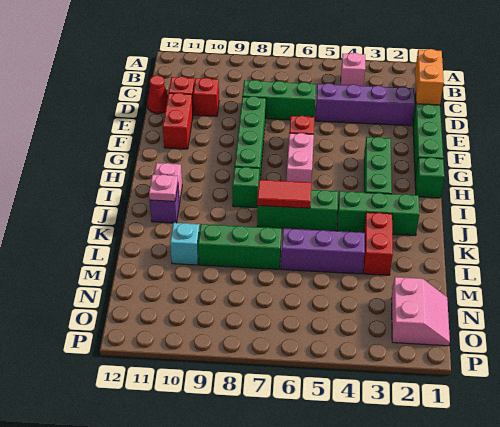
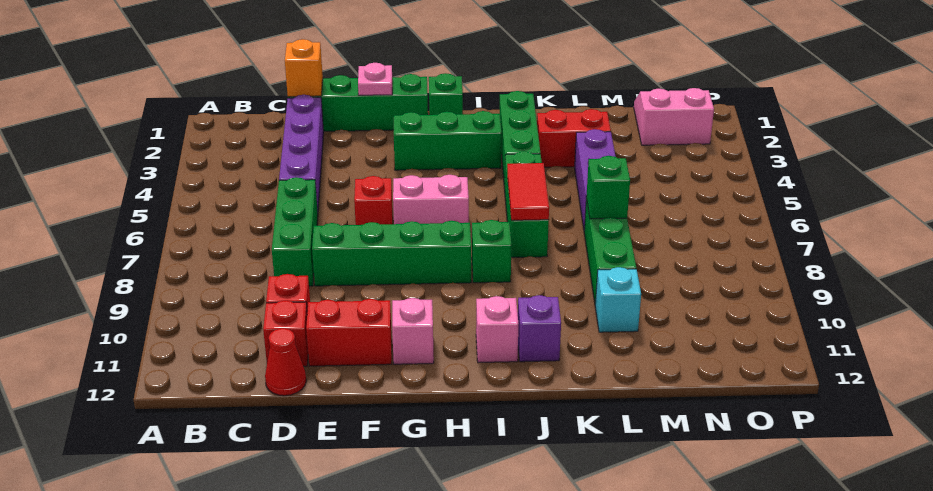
pink 1x1 brick [341,53,365,86] -> pink 1x1 brick moved to [392,298,434,364]
orange 1x2 brick [415,49,444,105] -> orange 1x1 brick [285,39,323,97]
pink 1x1 plate [149,174,178,201] -> pink 1x1 plate moved to [358,63,392,95]
none -> green 1x1 brick [586,156,630,219]

